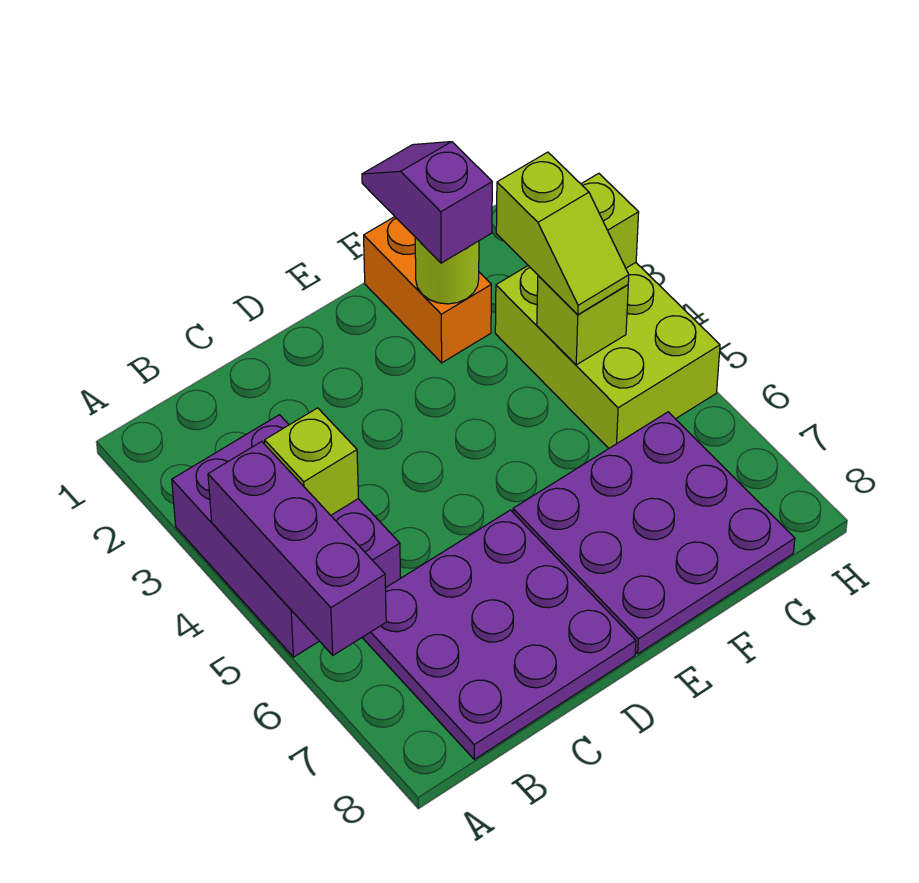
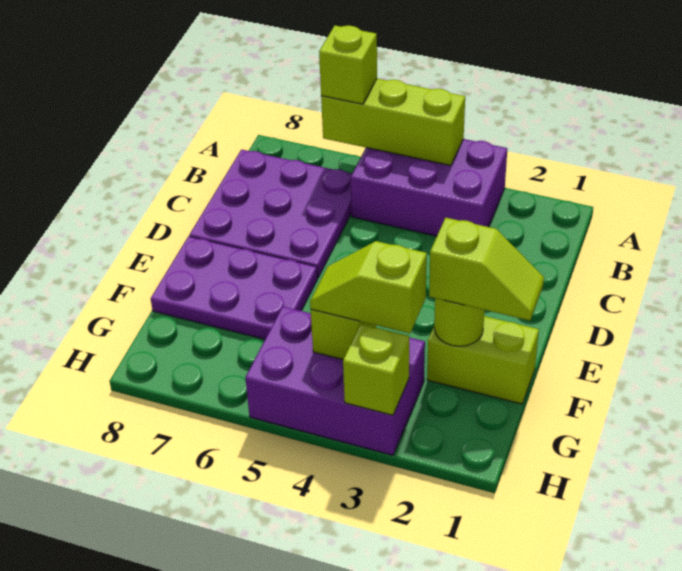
purple 1x3 brick [208,442,386,655] -> lime 1x3 brick [321,78,465,166]
lime 1x1 brick [265,408,359,515] -> lime 1x1 brick moved to [319,26,377,104]
purple 3x3 plate [513,412,795,654] -> purple 2x3 plate [151,236,318,339]
orange 1x2 brick [364,217,491,363] -> lime 1x2 brick [427,316,539,404]
purple 1x2 slope [362,142,492,263] -> lime 1x2 slope [429,218,544,321]
lime 2x3 brick [495,262,720,448] -> purple 2x3 brick [245,307,425,455]

